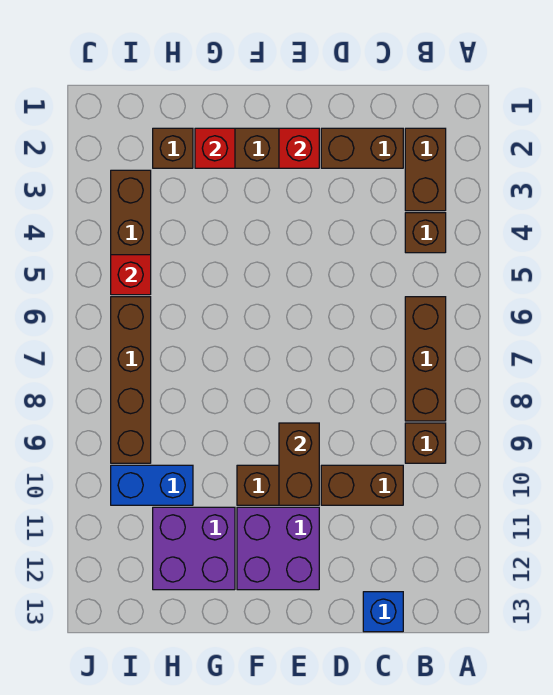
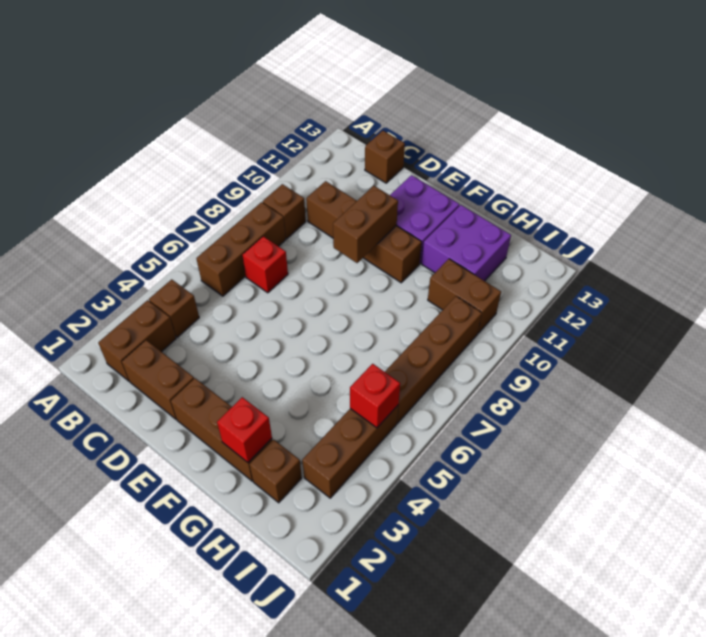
blue 1x1 brick [363,592,403,632] -> brown 1x1 brick [365,131,405,183]
red 1x1 brick [279,128,319,168] -> red 1x1 brick moved to [242,236,288,293]
blue 1x2 brick [111,465,193,505] -> brown 1x2 brick [428,259,501,333]

